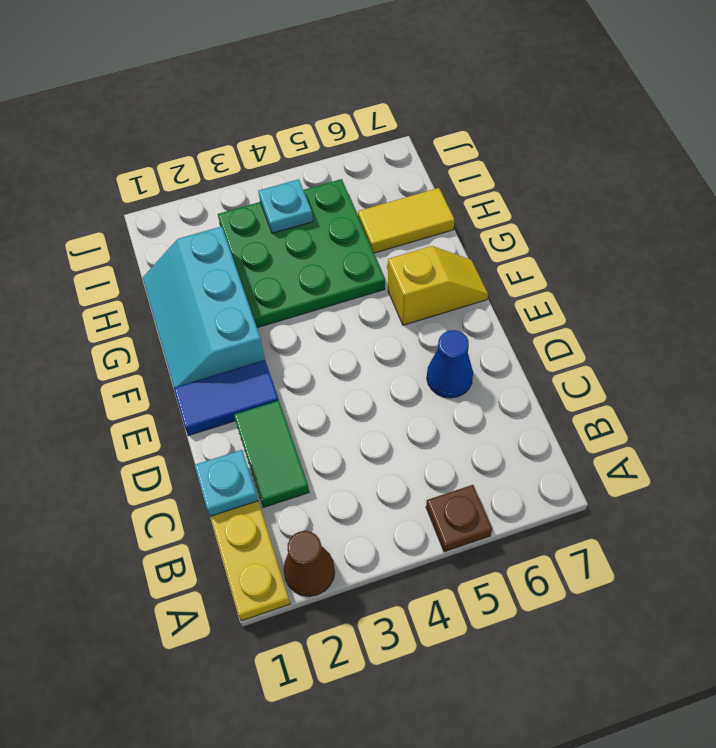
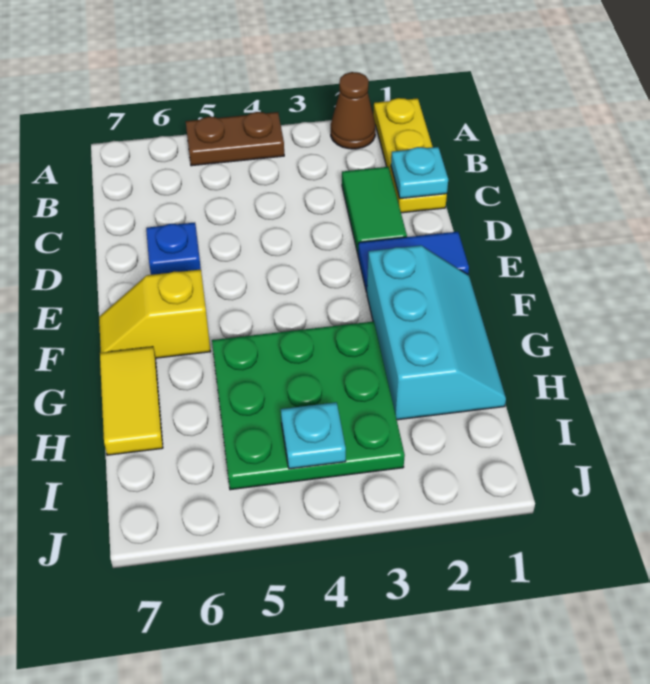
brown 1x1 plate [426,485,492,552] -> brown 1x2 plate [186,112,284,166]
blue 1x1 cone [427,330,473,398] -> blue 1x1 plate [146,223,201,275]
yellow 1x2 tile [358,188,454,253] -> yellow 1x2 tile turned to [100,347,163,455]

